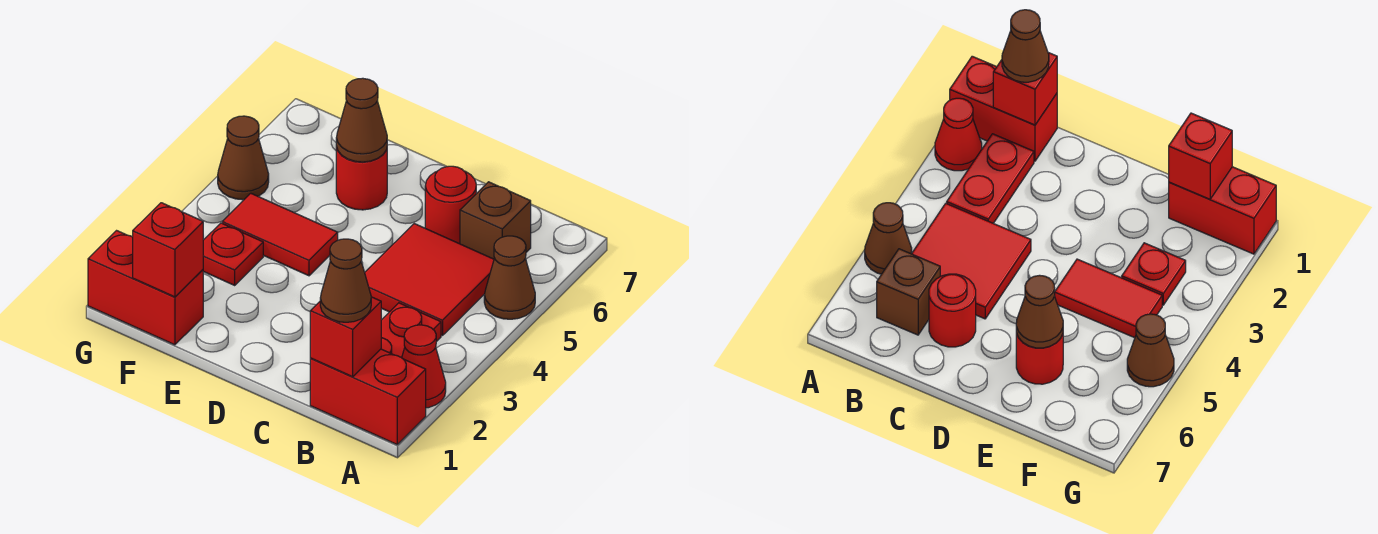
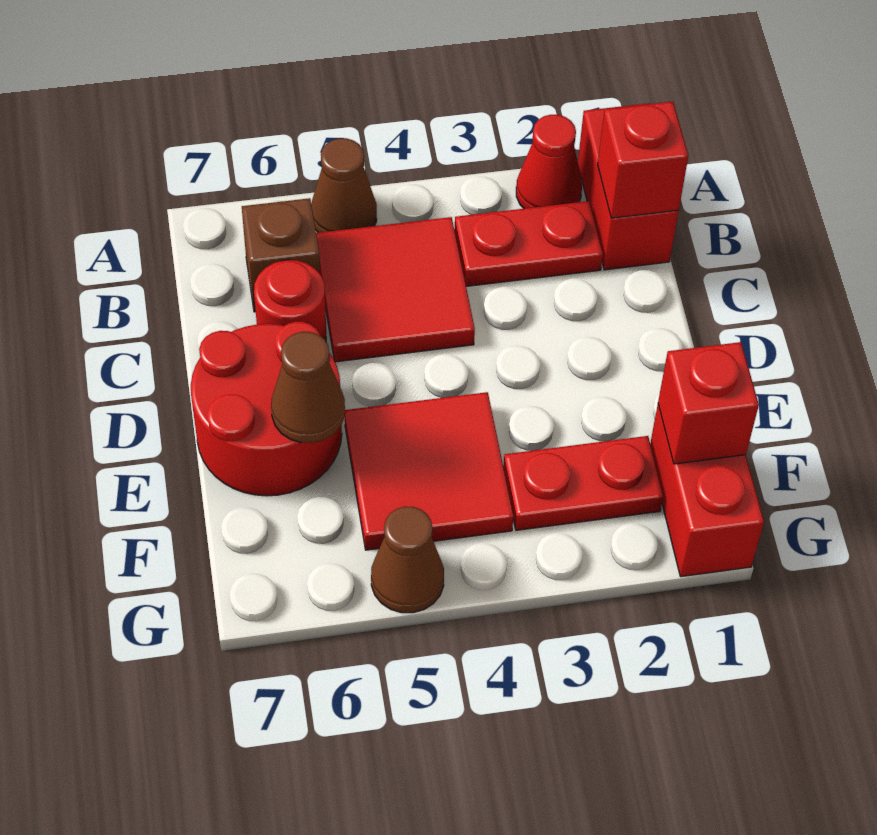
brown 1x1 cone [320,239,371,322] -> none
red 1x2 tile [222,193,338,276] -> red 2x2 tile [345,392,513,550]
red 1x1 round brick [336,147,387,210] -> red 2x2 round brick [191,322,342,496]
red 1x1 plate [203,223,263,285] -> red 1x2 plate [503,436,663,530]

